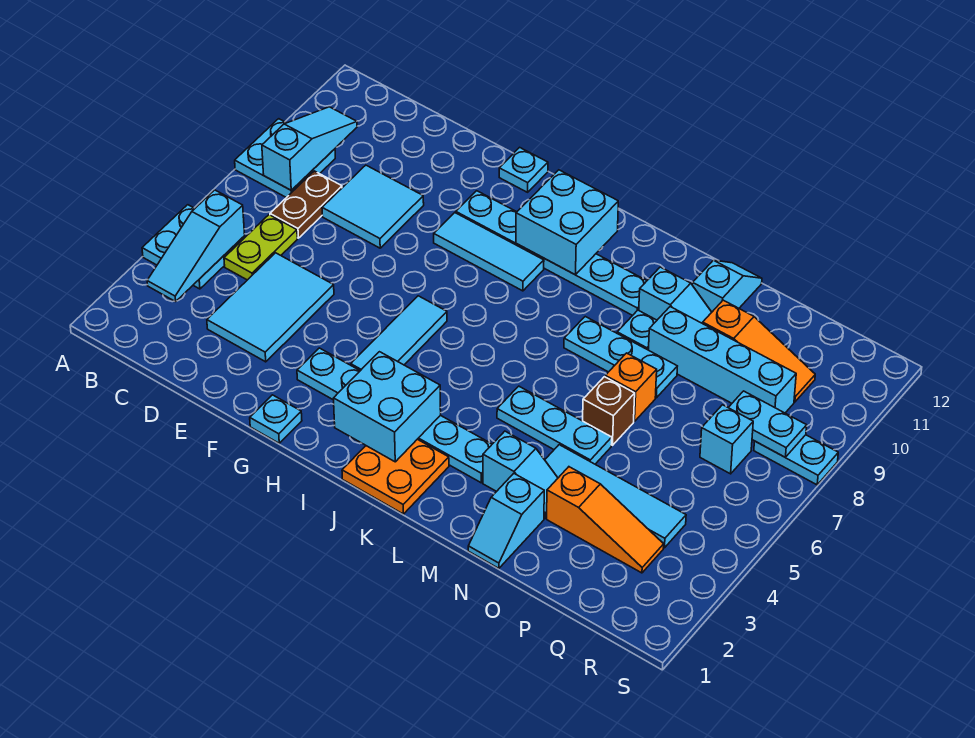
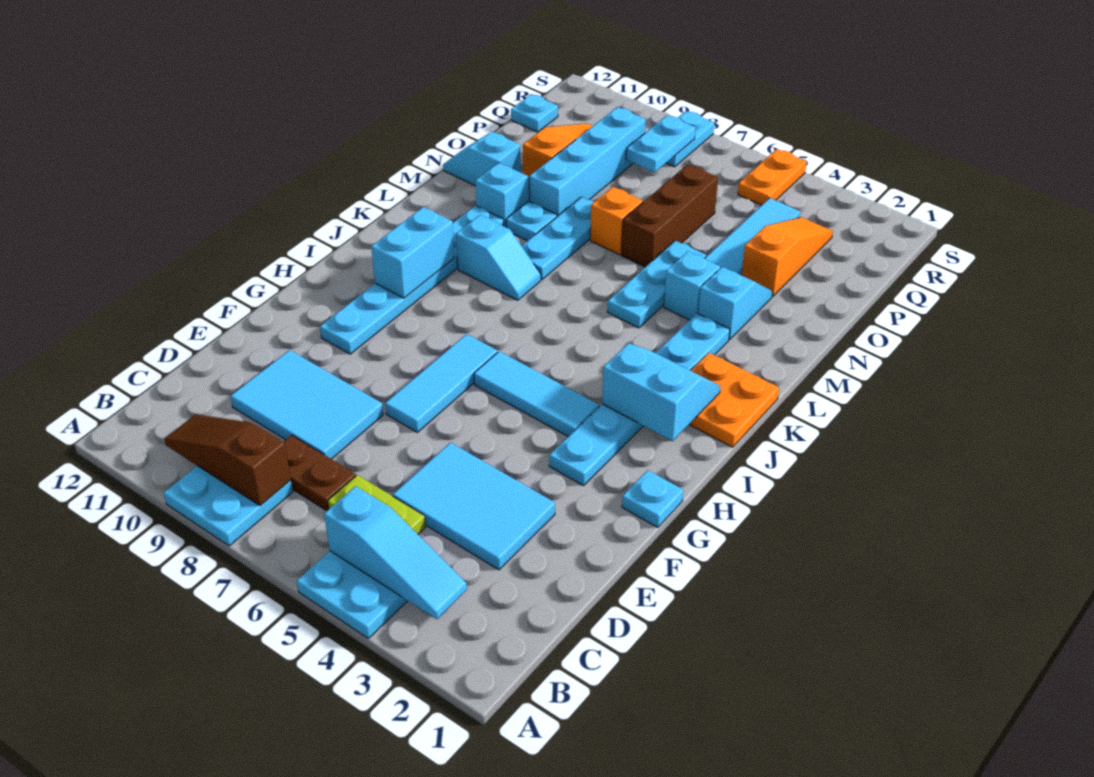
cyan 1x3 slope [262,107,357,190] -> brown 1x3 slope [164,414,291,505]
cyan 2x2 tile [322,165,424,248] -> cyan 2x3 tile [231,350,383,459]
cyan 1x3 tile [434,213,544,291] -> cyan 1x3 tile moved to [385,334,498,432]
cyan 1x1 plate [499,147,548,192] -> cyan 1x1 plate moved to [511,94,558,132]
cyan 2x2 brick [333,352,441,462] -> cyan 2x2 slope [602,343,720,441]
cyan 2x2 brick [516,170,618,275] -> cyan 1x2 brick [371,207,454,298]
cyan 1x2 slope [468,474,544,568] -> cyan 1x2 slope moved to [456,215,541,300]
brown 1x1 brick [583,377,635,445] -> brown 1x3 brick [621,164,718,267]
cyan 1x1 brick [700,405,753,474] -> cyan 1x1 brick moved to [664,251,720,320]
none -> orange 1x2 plate [738,149,807,205]

